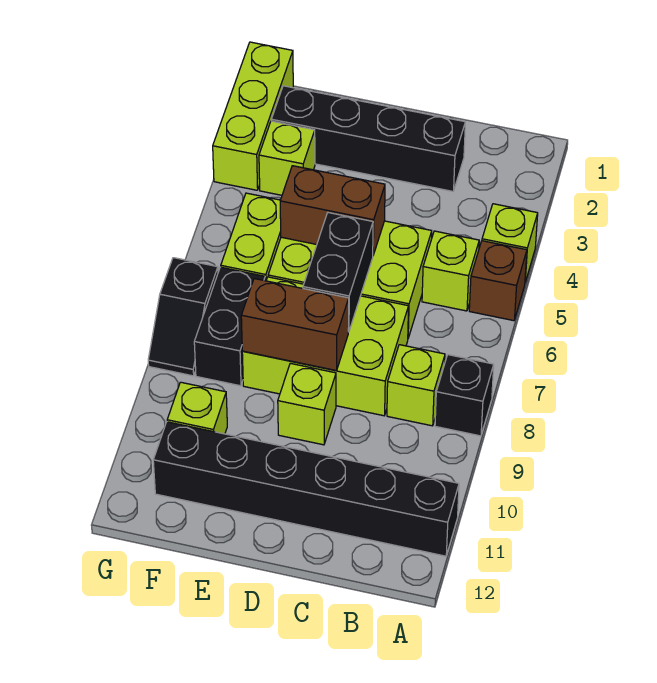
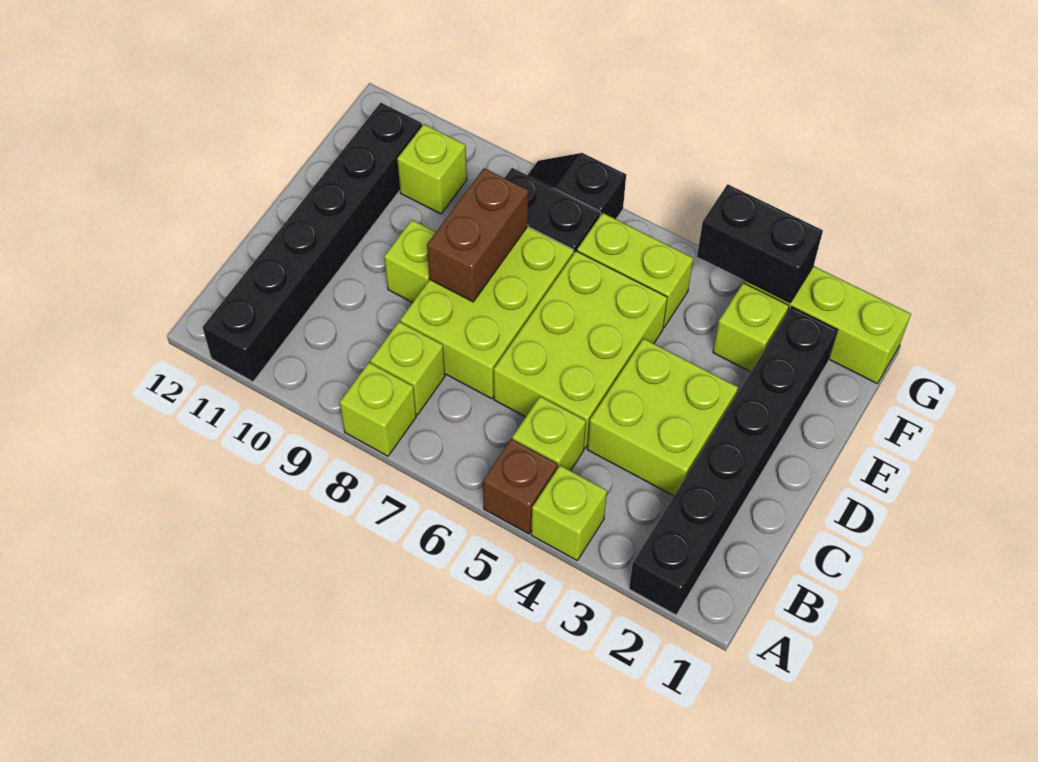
black 1x1 brick [435,355,494,436] -> lime 1x1 brick [340,363,416,456]
black 1x4 brick [271,86,465,191] -> black 1x6 brick [629,307,838,615]
none -> lime 2x2 brick [587,339,738,496]
brown 1x2 brick [280,166,385,255] -> none
black 1x2 brick [303,213,373,332] -> black 1x2 brick moved to [697,184,823,303]

